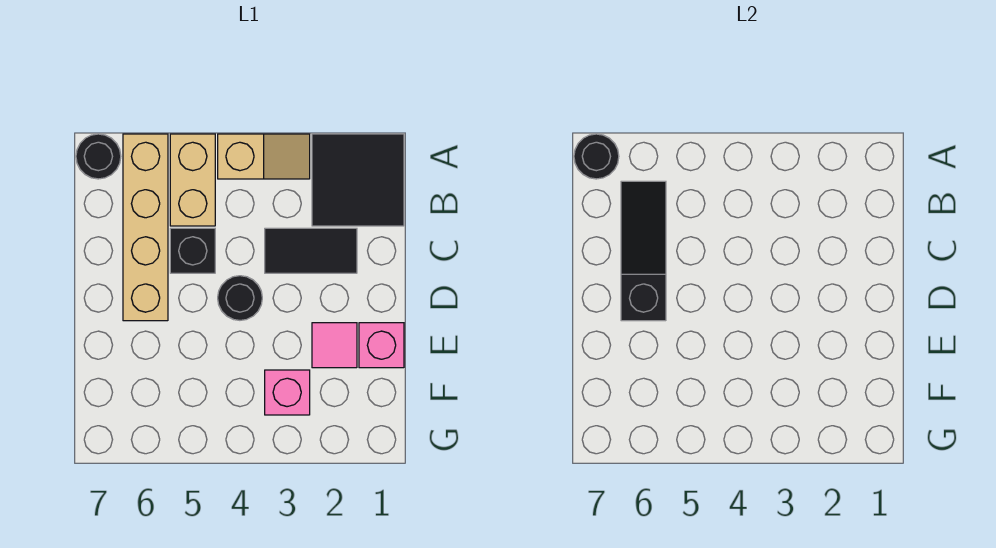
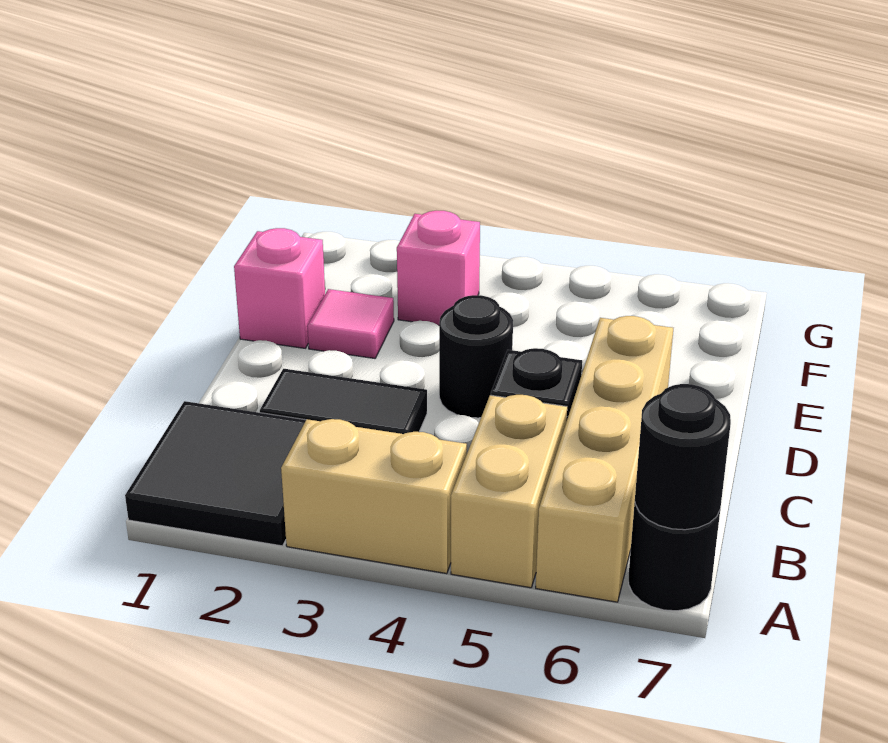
tan 1x2 slope [218,134,310,179] -> tan 1x2 brick [281,419,467,574]
black 1x3 slope [621,181,666,321] -> none

